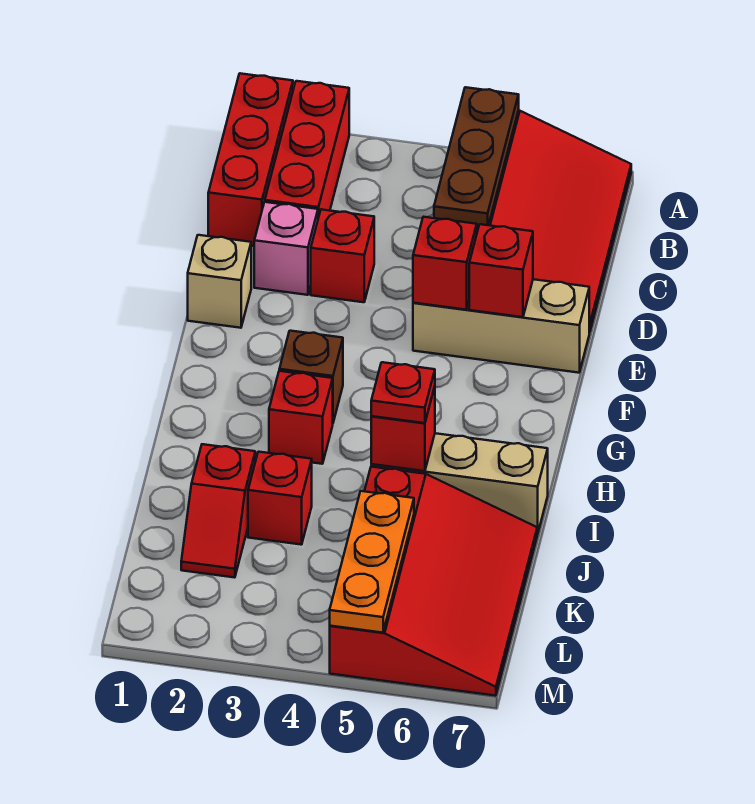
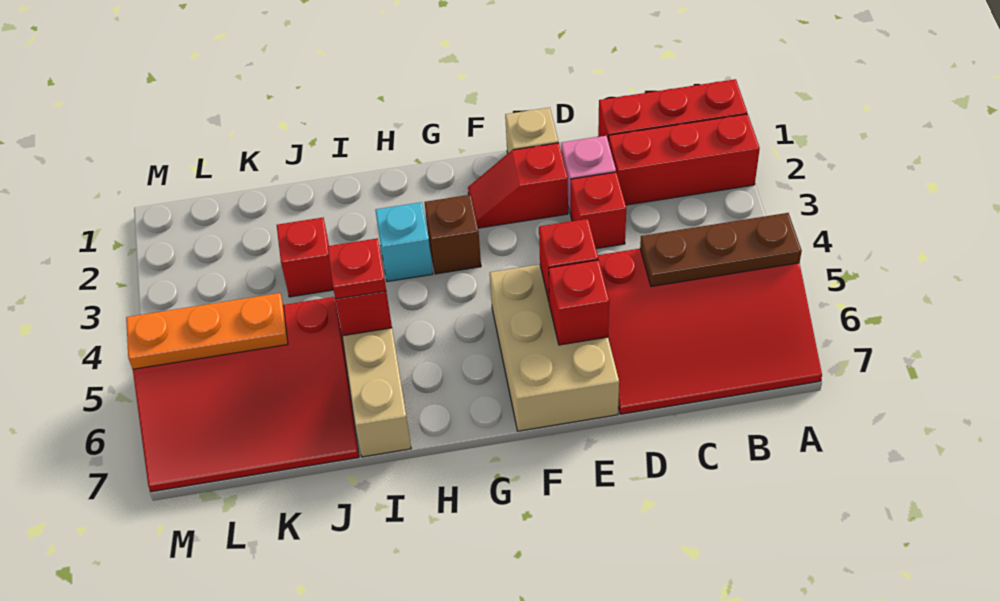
tan 1x3 brick [413,279,589,373] -> tan 2x3 brick [490,264,619,431]
red 1x1 brick [269,371,333,464] -> cyan 1x1 brick [375,202,433,282]
red 1x2 slope [181,444,255,578] -> red 1x2 slope moved to [468,143,568,228]

